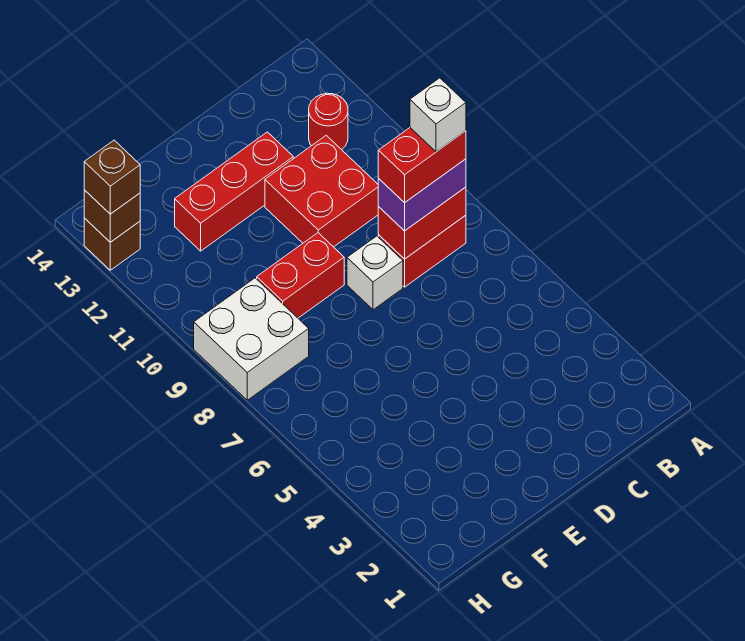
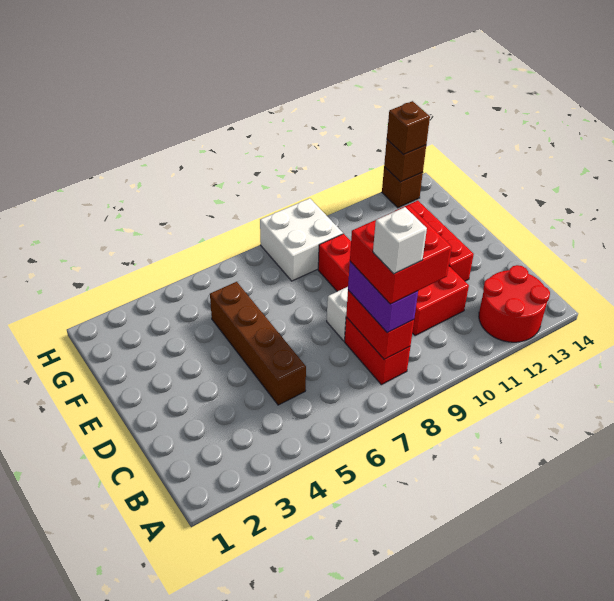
red 1x2 brick [378,128,466,203] -> red 2x2 brick [350,205,452,304]
red 1x1 round brick [309,93,348,150] -> red 2x2 round brick [479,265,550,342]
none -> brown 1x4 brick [210,282,306,405]

